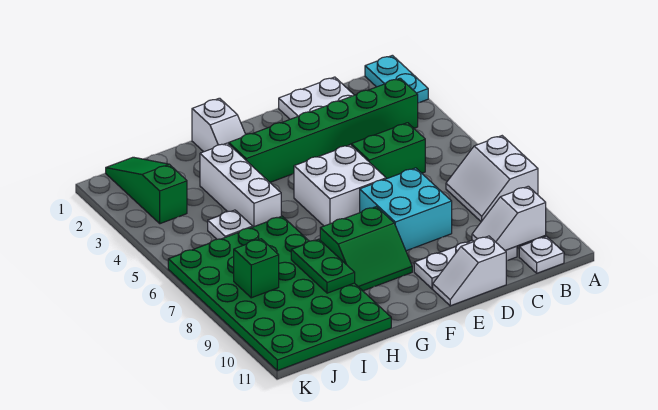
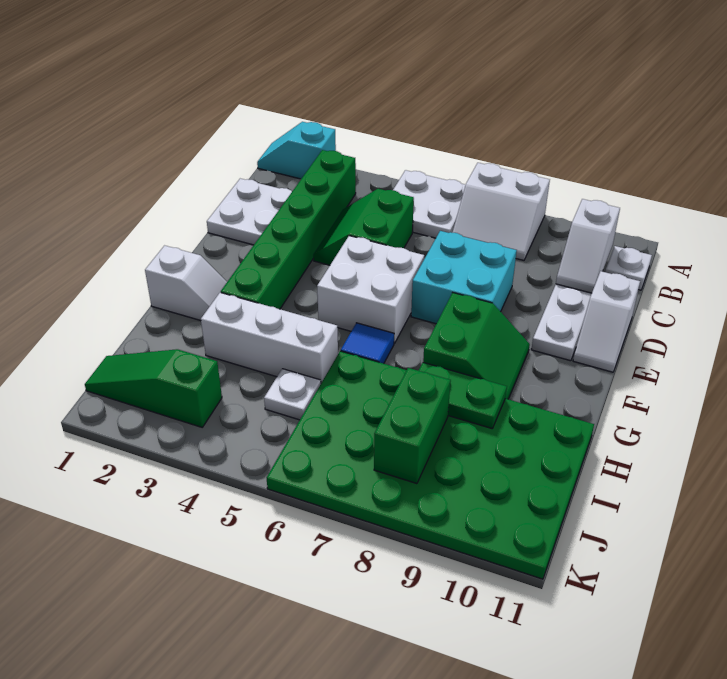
cyan 1x2 plate [365,55,428,103] -> cyan 1x2 slope [257,122,336,179]
none -> white 2x2 plate [393,170,465,238]
none -> blue 1x1 tile [341,323,394,364]
green 1x1 brick [234,239,279,298] -> green 1x2 brick [374,368,451,484]

